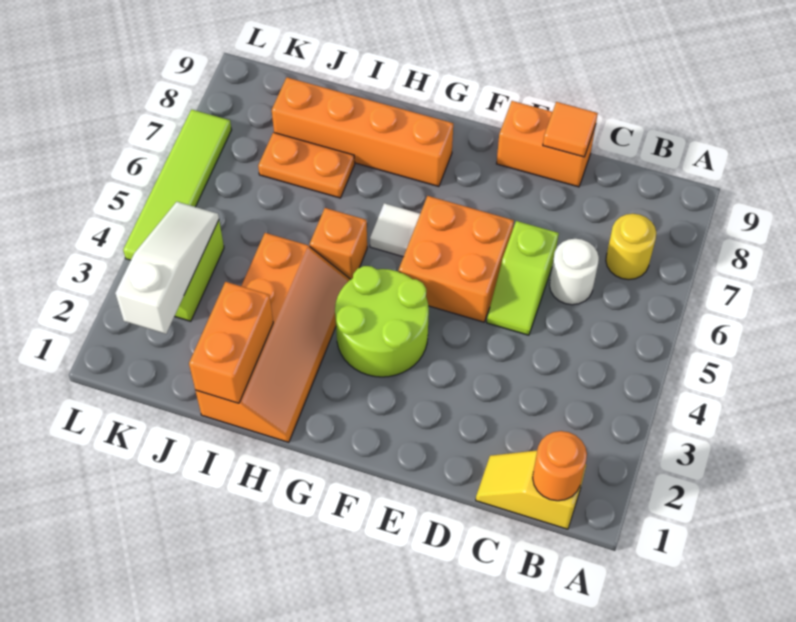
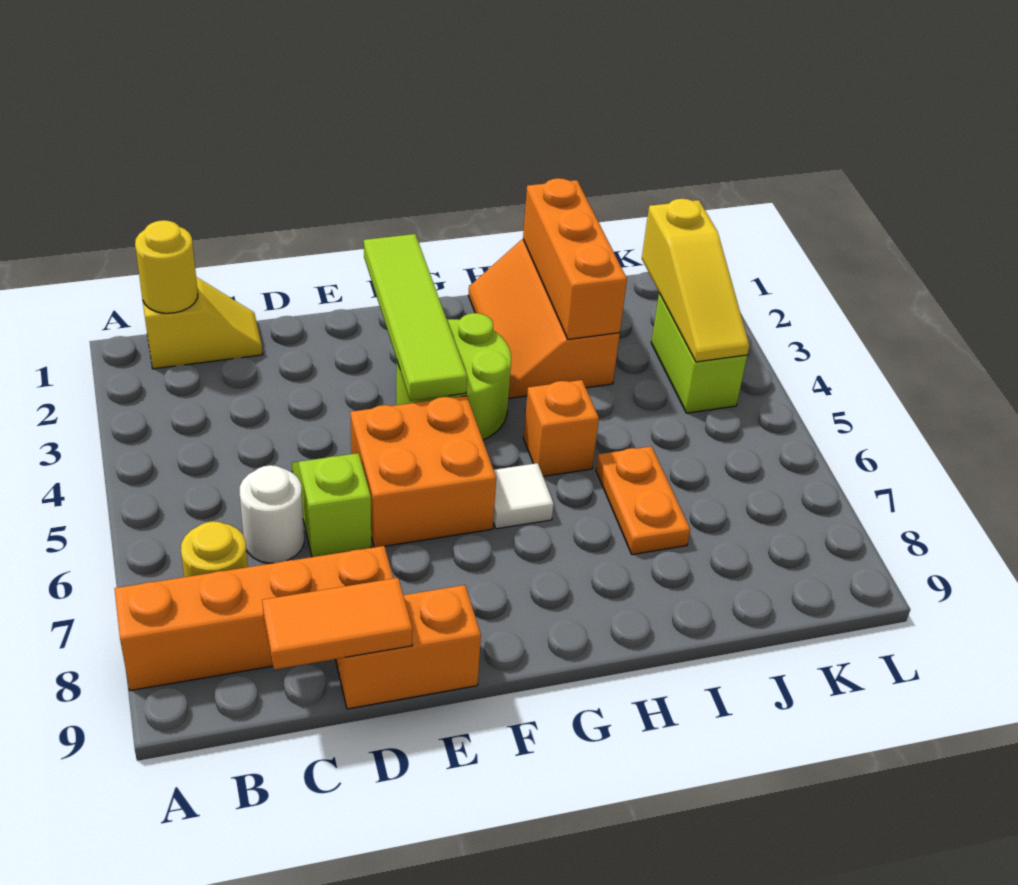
orange 1x1 round brick [533,431,587,501] -> yellow 1x1 round brick [135,220,198,313]
orange 1x1 tile [543,102,598,157] -> orange 1x2 tile [262,578,413,670]
orange 1x4 brick [272,78,453,187] -> orange 1x4 brick moved to [115,546,393,691]
orange 2x4 slope [195,233,351,442] -> orange 2x3 slope [468,239,620,398]
orange 1x2 brick [189,282,273,403] -> orange 1x3 brick [523,178,627,339]
orange 1x2 plate [258,132,355,198] -> orange 1x2 plate turned to [596,446,690,555]
white 1x3 slope [115,202,219,334] -> yellow 1x3 slope [642,199,749,362]
lime 1x4 tile [123,109,231,260] -> lime 1x4 tile moved to [364,234,467,401]

